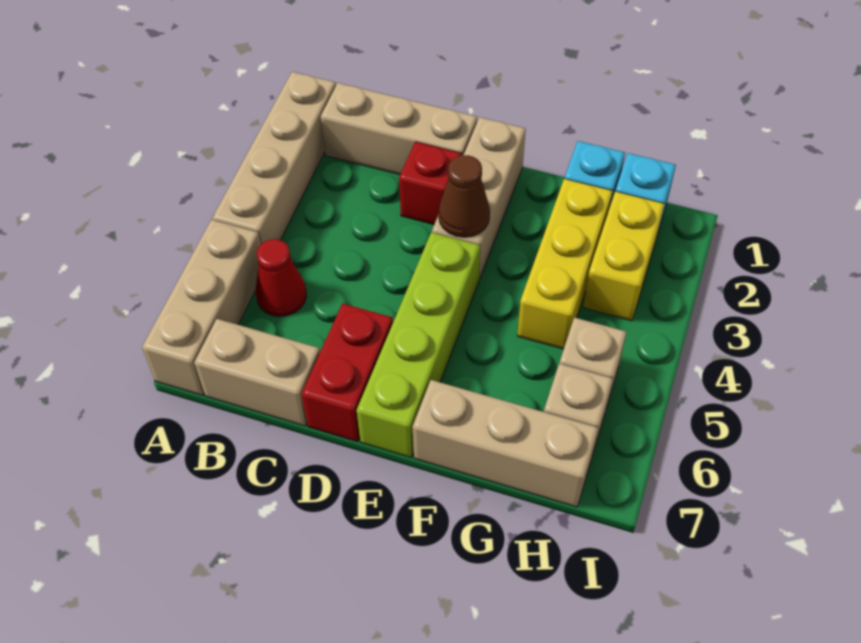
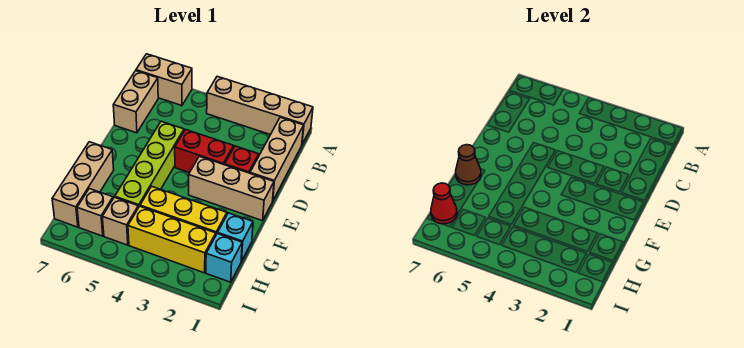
tan 1x3 brick [142,220,261,395] -> tan 1x2 brick [136,54,192,106]
red 1x1 cone [256,239,307,317] -> red 1x1 cone moved to [431,183,457,224]
red 1x2 brick [302,304,393,442] -> red 1x2 brick moved to [175,130,234,173]
brown 1x1 cone [439,155,490,237] -> brown 1x1 cone moved to [456,145,481,185]
lime 1x4 brick [357,232,480,458] -> lime 1x4 brick turned to [115,121,184,208]
yellow 1x2 brick [583,191,664,321] -> yellow 1x3 brick [128,206,216,273]

